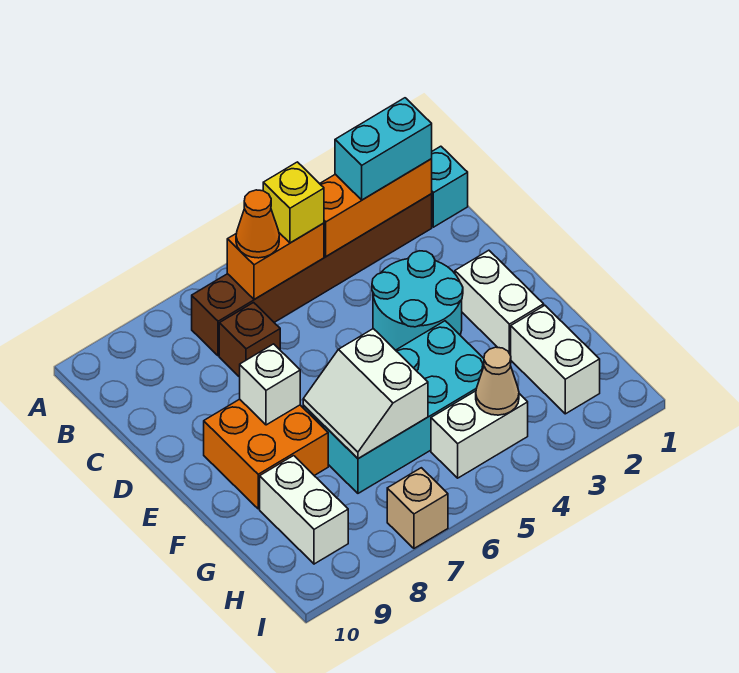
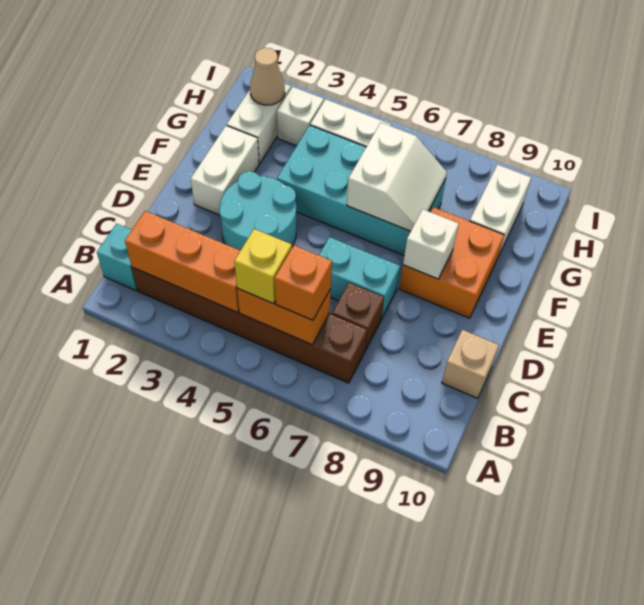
cyan 1x2 brick [335,98,432,200] -> cyan 1x2 brick moved to [319,237,400,319]
orange 1x1 cone [236,190,279,258] -> orange 1x1 brick [275,245,332,320]
none -> white 1x1 brick [277,87,324,146]
tan 1x1 cone [476,347,519,415] -> tan 1x1 cone moved to [250,48,285,105]
tan 1x1 brick [387,468,448,548] -> tan 1x1 brick moved to [442,330,499,398]

